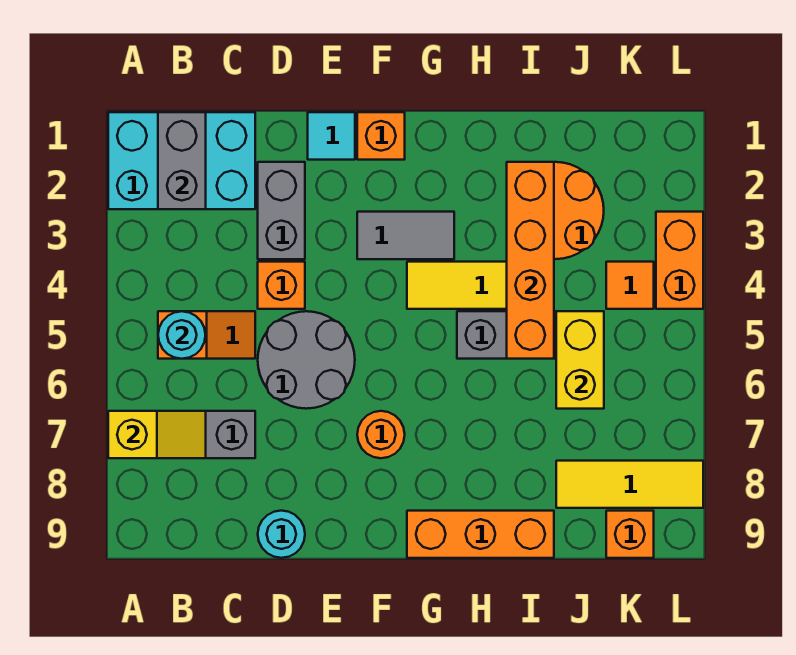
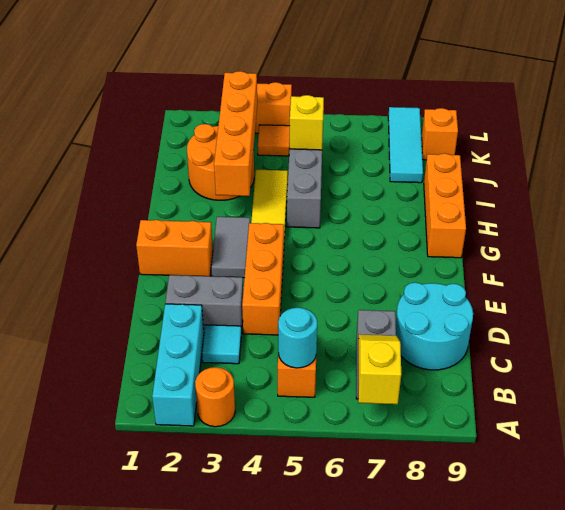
cyan 2x3 brick [108,112,255,209] -> cyan 1x3 brick [152,304,204,426]
grey 1x2 brick [158,112,206,209] -> none
orange 1x1 brick [258,262,305,309] -> orange 1x3 brick [242,223,284,335]
grey 2x2 round brick [258,311,355,409] -> none
cyan 1x1 round brick [258,511,305,558] -> cyan 2x2 round brick [396,282,473,370]
cyan 1x1 tile [308,112,355,160] -> cyan 1x1 tile moved to [202,325,241,364]
orange 1x1 brick [357,112,405,160] -> orange 1x2 brick [136,220,213,276]
orange 1x1 round brick [357,411,405,458] -> orange 1x1 round brick moved to [195,367,235,427]
orange 1x4 brick [507,162,554,359] -> orange 1x4 brick turned to [214,71,257,196]
yellow 1x2 brick [556,311,604,409] -> yellow 1x1 brick [290,95,324,150]
yellow 1x3 tile [556,461,703,508] -> cyan 1x3 tile [388,107,423,183]

